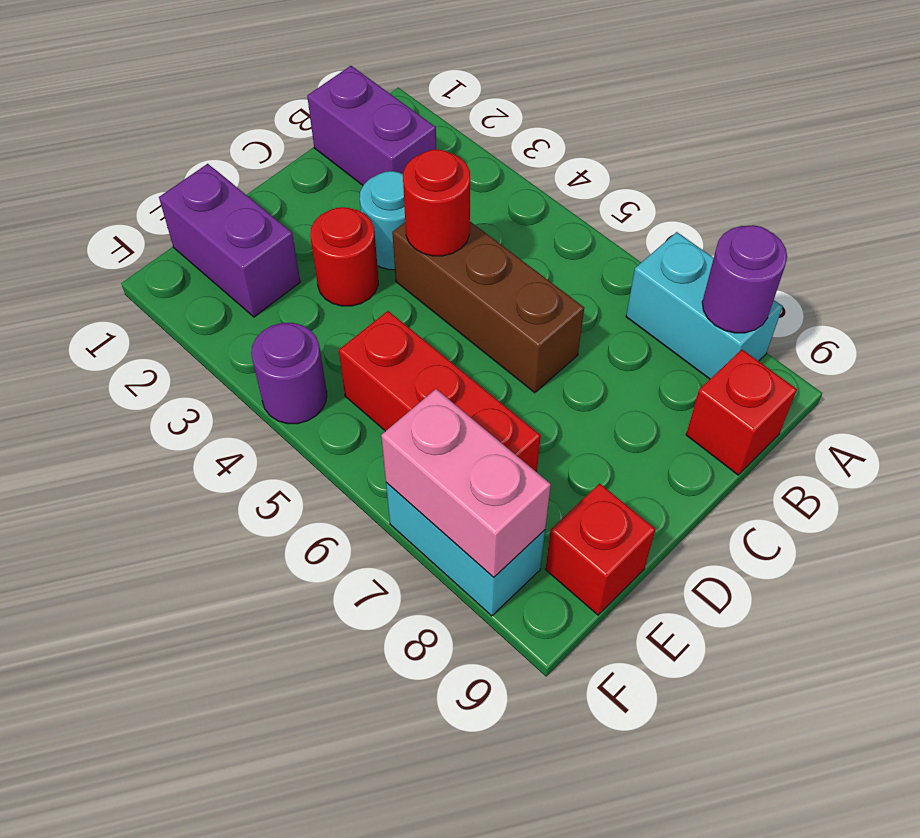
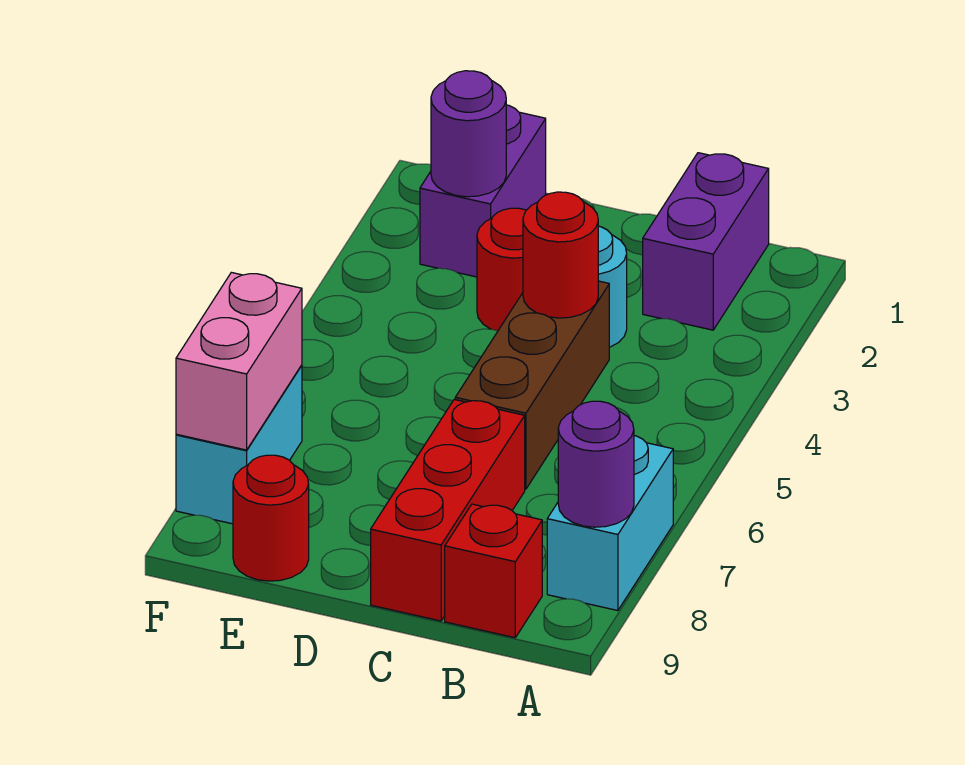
red 1x3 brick [339,311,541,472] -> red 1x3 brick moved to [371,400,525,621]
red 1x1 brick [545,484,656,615] -> red 1x1 round brick [233,455,309,581]
purple 1x1 round brick [251,323,327,424] -> purple 1x1 round brick moved to [431,71,506,197]

